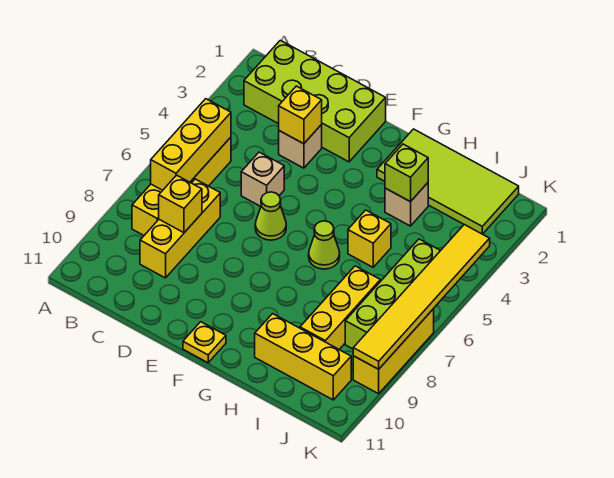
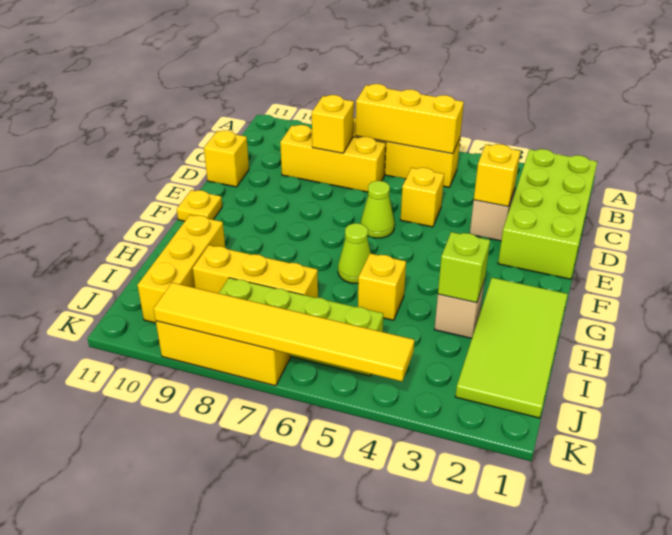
tan 1x1 brick [241,152,284,206] -> yellow 1x1 brick [401,168,444,227]
none -> yellow 1x1 brick [204,130,249,187]

